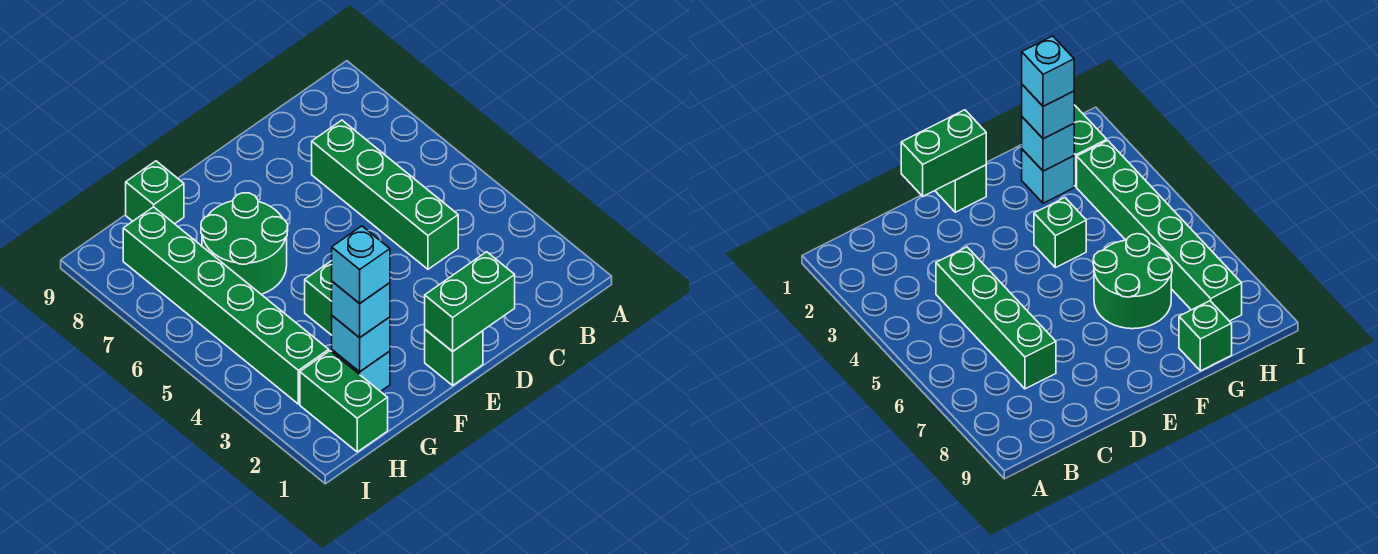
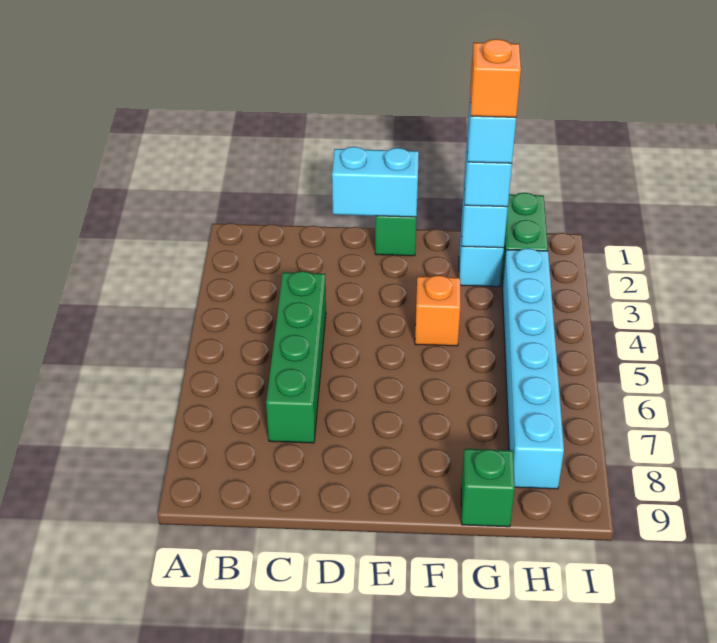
green 1x2 brick [425,252,515,351] -> cyan 1x2 brick [332,147,419,217]
green 1x1 brick [305,261,332,335] -> orange 1x1 brick [415,275,460,346]
green 2x2 round brick [201,193,288,294] -> none
none -> orange 1x1 brick [470,39,521,117]
green 1x6 brick [123,207,329,404] -> cyan 1x6 brick [502,248,564,489]

